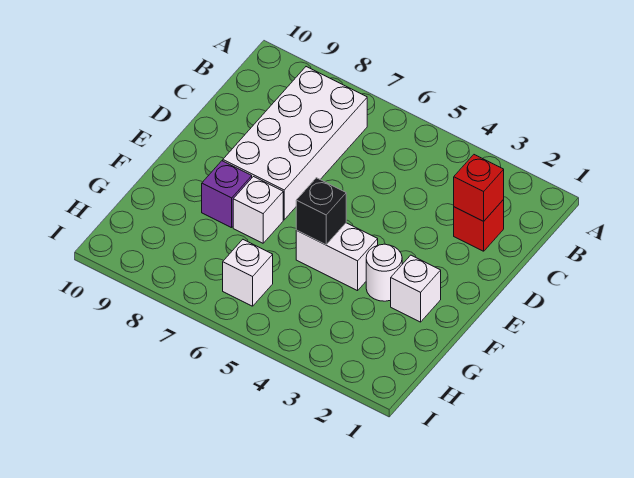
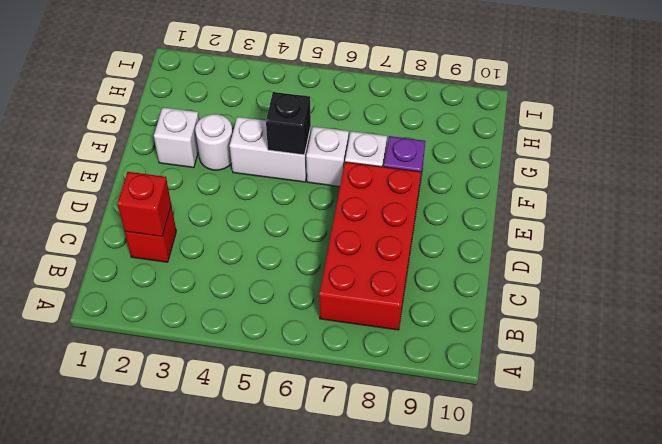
white 2x4 brick [223,67,367,220] -> red 2x4 brick [319,162,421,330]
white 1x1 brick [223,240,273,306] -> white 1x1 brick moved to [306,126,349,187]

